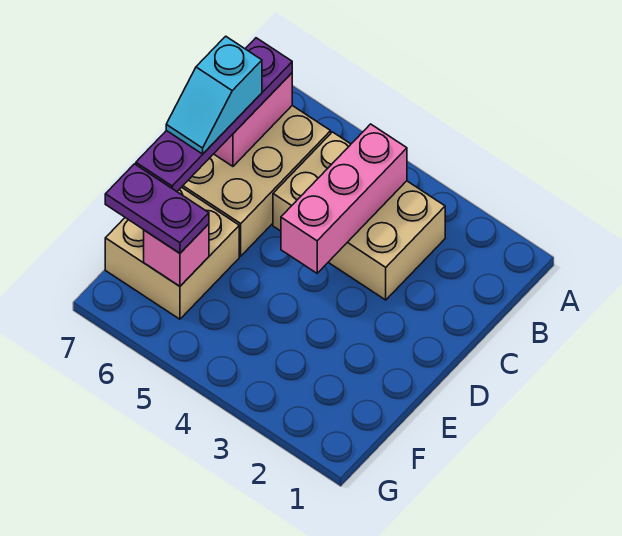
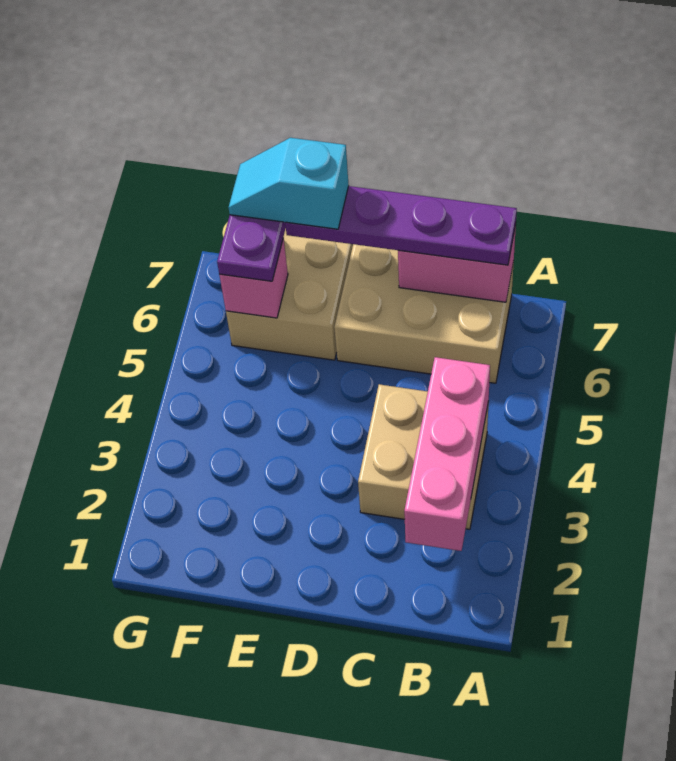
tan 2x3 brick [273,132,445,300] -> tan 2x2 brick [358,384,489,529]
pink 1x3 brick [281,124,407,273] -> pink 1x3 brick turned to [404,357,490,551]
cyan 1x2 slope [166,36,262,154] -> cyan 1x2 slope moved to [228,138,349,229]

